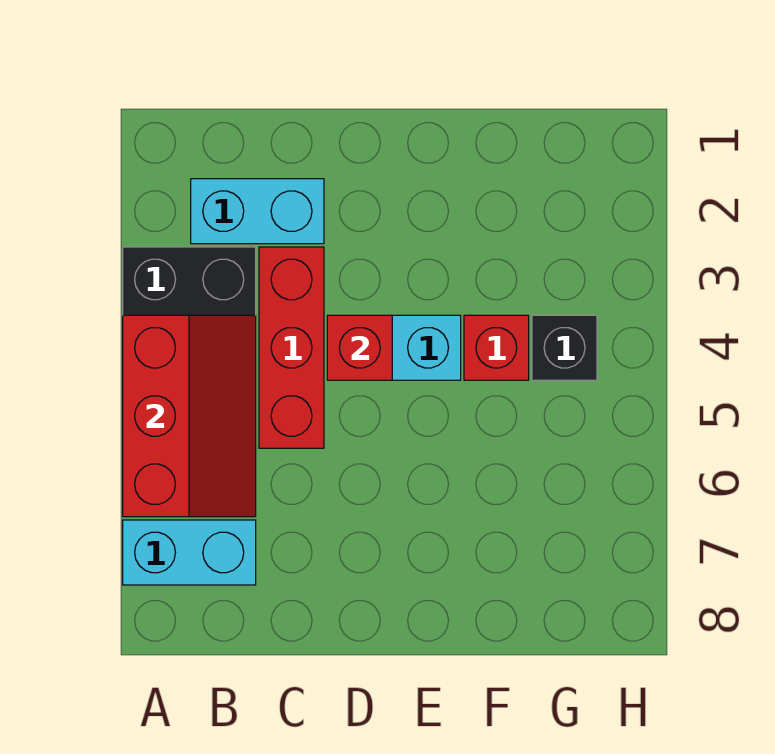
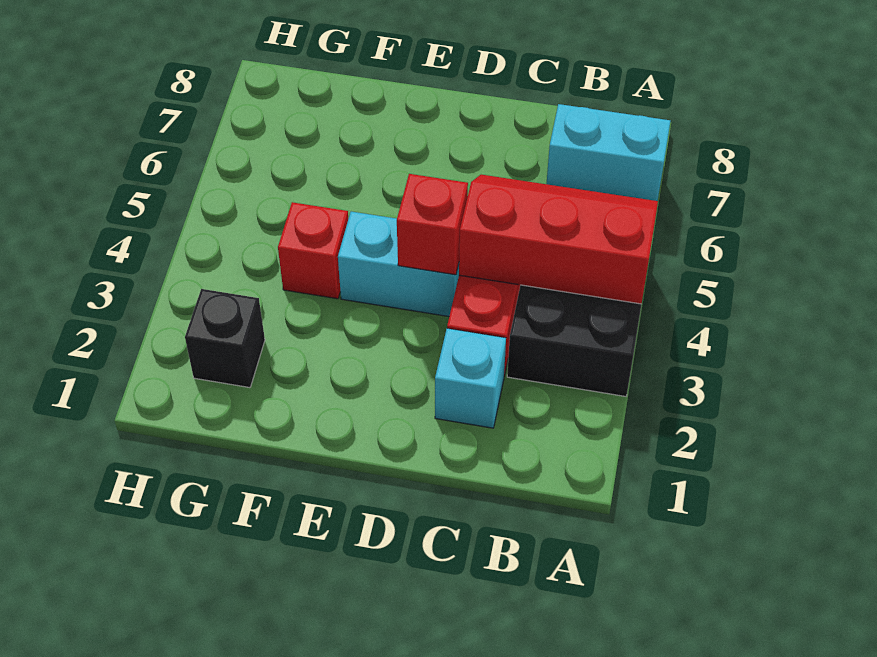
red 2x3 slope [123,315,256,517] -> red 2x3 slope turned to [459,175,658,304]
cyan 1x2 brick [191,179,324,244] -> cyan 1x1 brick [435,328,506,428]
black 1x1 brick [532,315,597,380] -> black 1x1 brick moved to [185,289,265,388]

